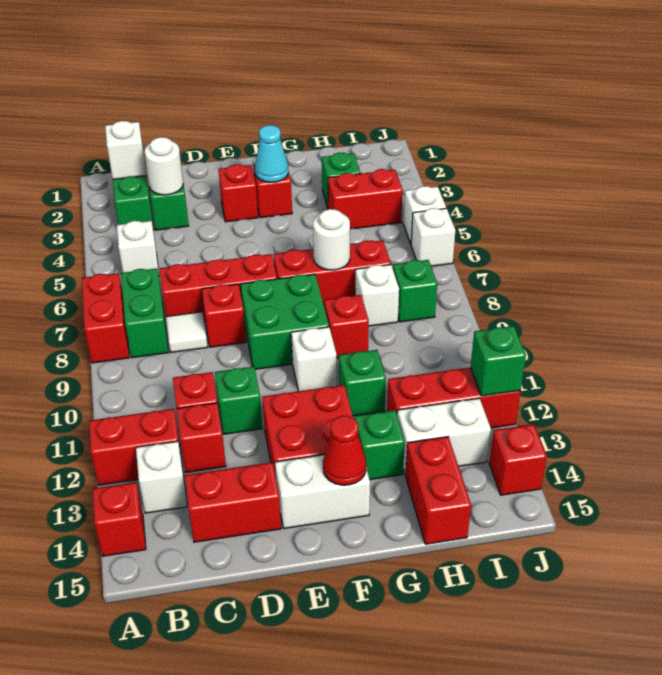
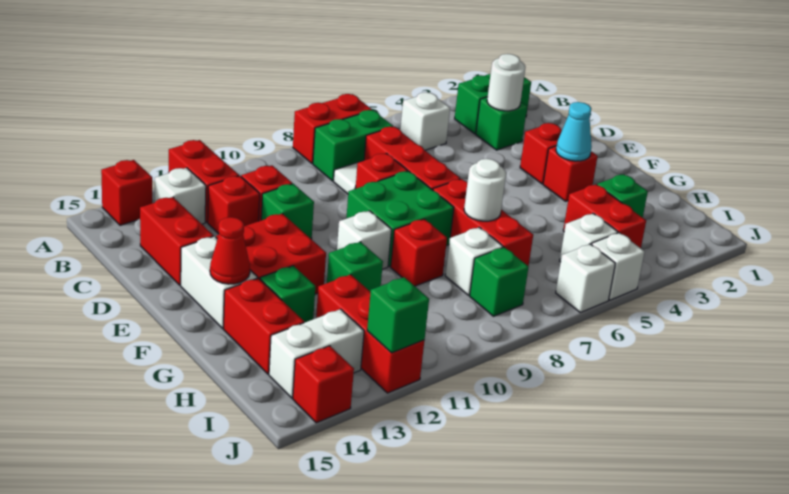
white 1x1 brick [105,121,146,179] -> white 1x1 brick moved to [560,214,618,262]
white 1x2 brick [397,398,491,474] -> white 1x2 brick turned to [269,309,364,398]
red 1x2 brick [405,437,471,544] -> red 1x2 brick turned to [224,278,304,374]

